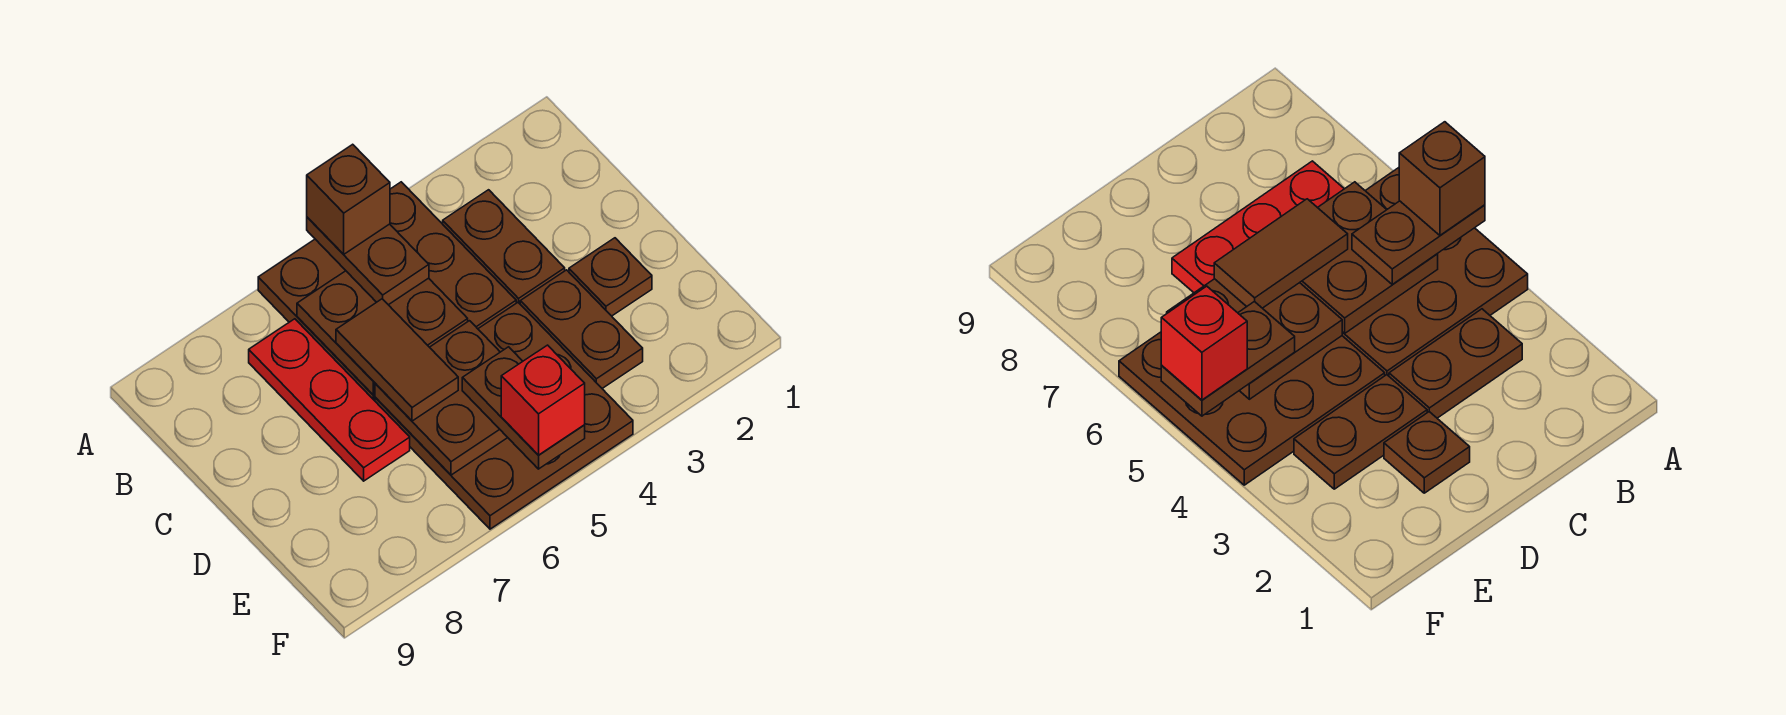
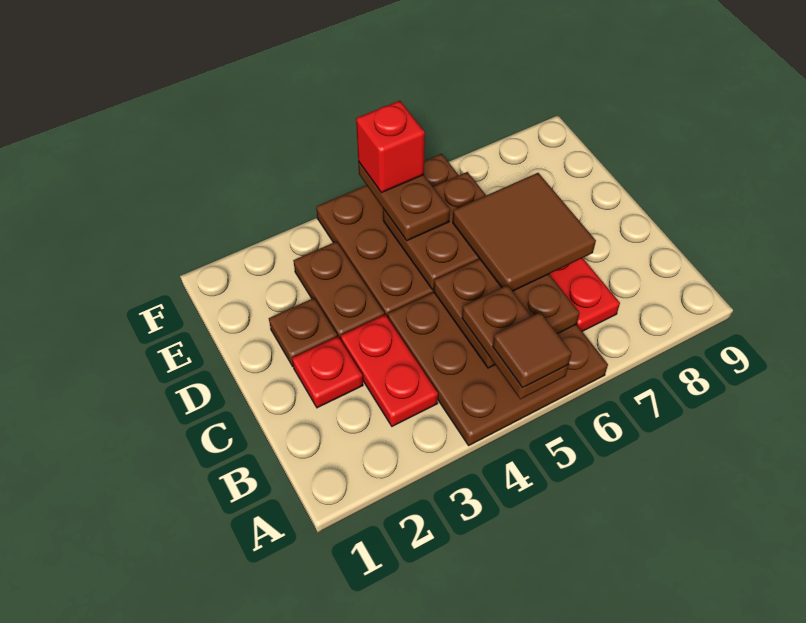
brown 1x1 brick [307,144,390,254] -> brown 1x1 tile [493,312,572,388]
brown 1x2 plate [443,190,565,304] -> red 1x2 plate [341,315,438,426]
none -> red 1x1 plate [292,337,363,408]
brown 1x2 tile [336,299,458,421] -> brown 2x2 tile [453,173,596,291]

